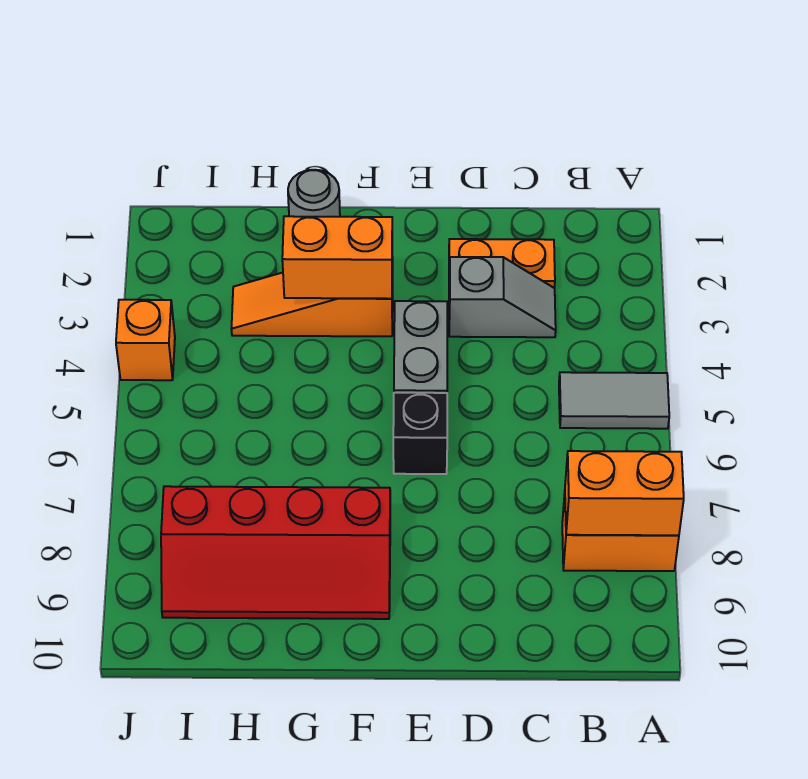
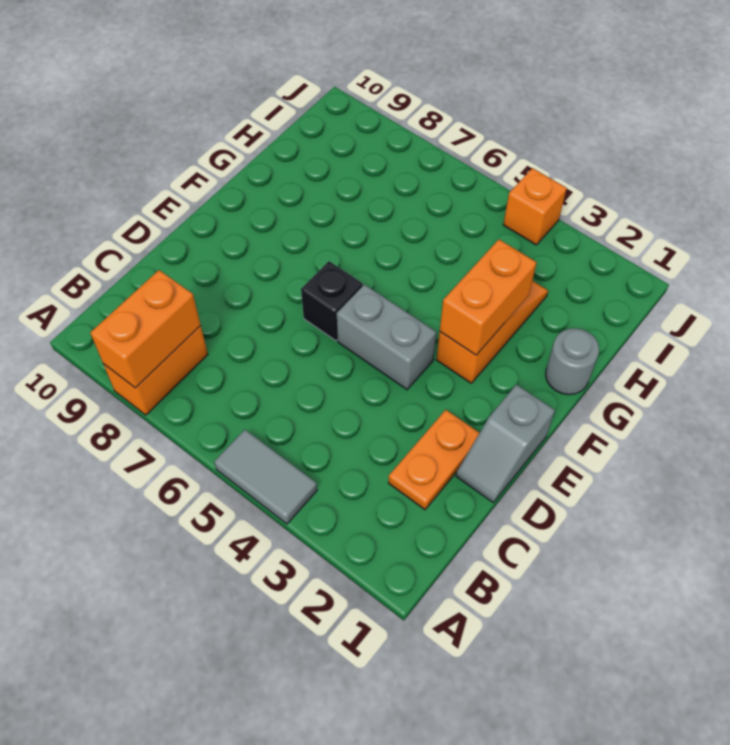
grey 1x2 tile [559,372,669,429] -> grey 1x2 tile turned to [214,430,317,524]
grey 1x2 slope [449,257,556,337] -> grey 1x2 slope moved to [456,385,555,502]
red 2x4 slope [161,486,390,619] -> none

